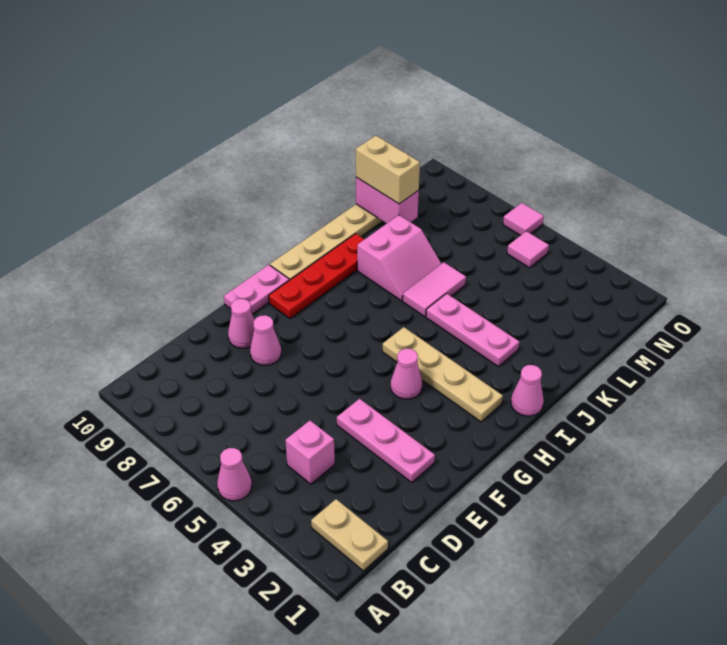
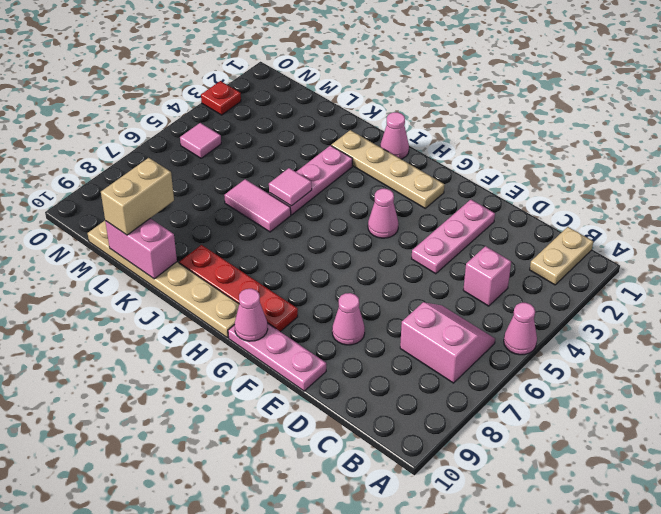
pink 1x1 cone [228,299,254,348] -> pink 1x1 cone moved to [235,289,268,341]
pink 1x2 plate [224,265,289,314] -> pink 1x3 plate [228,323,326,391]
tan 1x4 plate [382,327,503,422] -> tan 1x4 plate turned to [331,130,445,208]
pink 2x2 slope [357,215,442,301] -> pink 2x2 slope moved to [400,302,495,383]
pink 1x2 brick [356,177,419,224] -> pink 1x2 brick turned to [105,218,177,279]
none -> red 1x1 plate [201,81,241,115]
pink 1x1 tile [503,203,544,235] -> pink 1x1 tile moved to [269,168,312,206]

